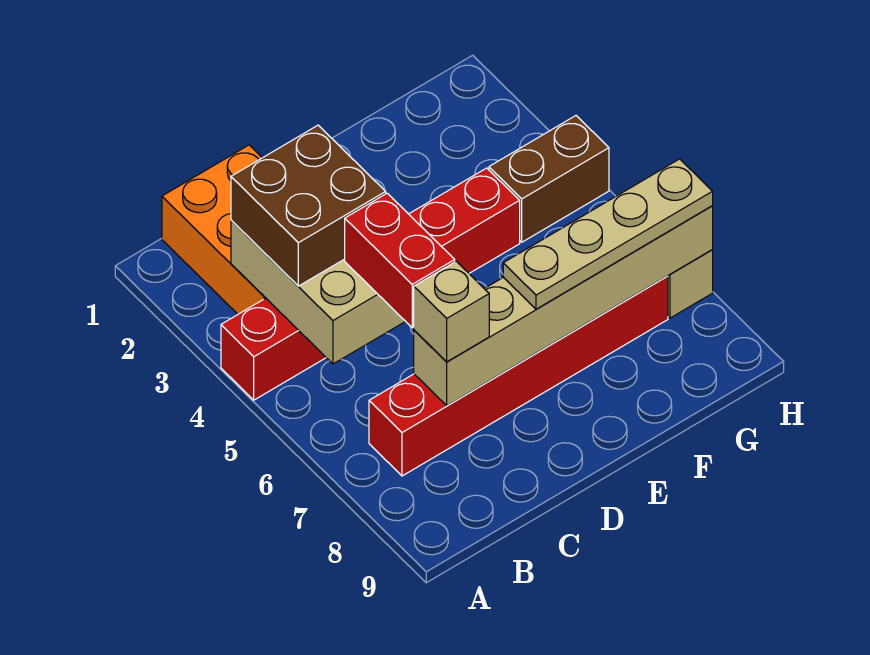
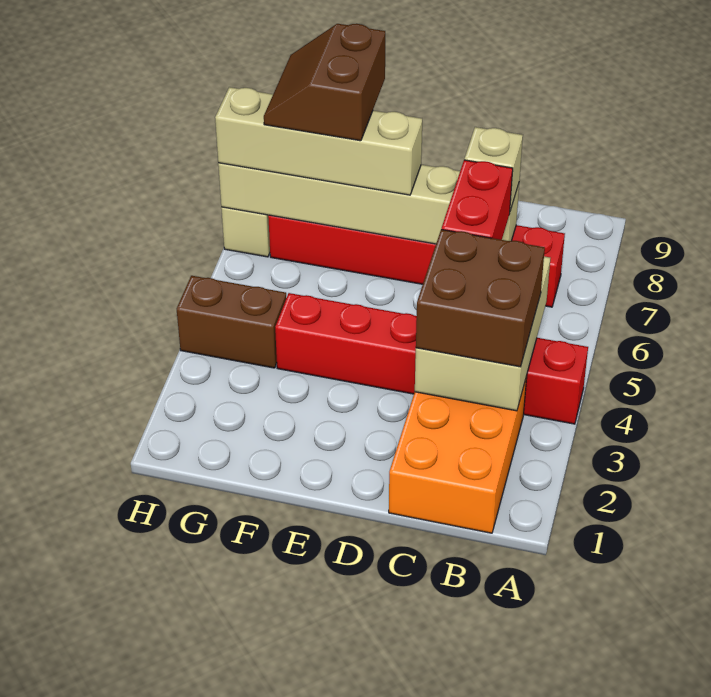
tan 1x4 plate [503,159,713,309] -> tan 1x4 brick [215,87,422,195]
none -> brown 2x2 slope [264,24,385,141]

